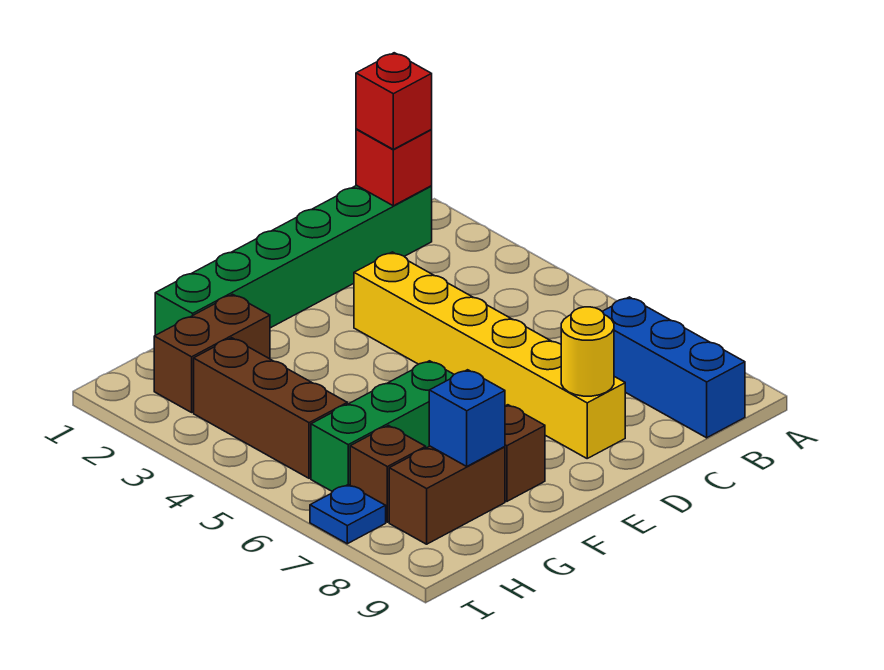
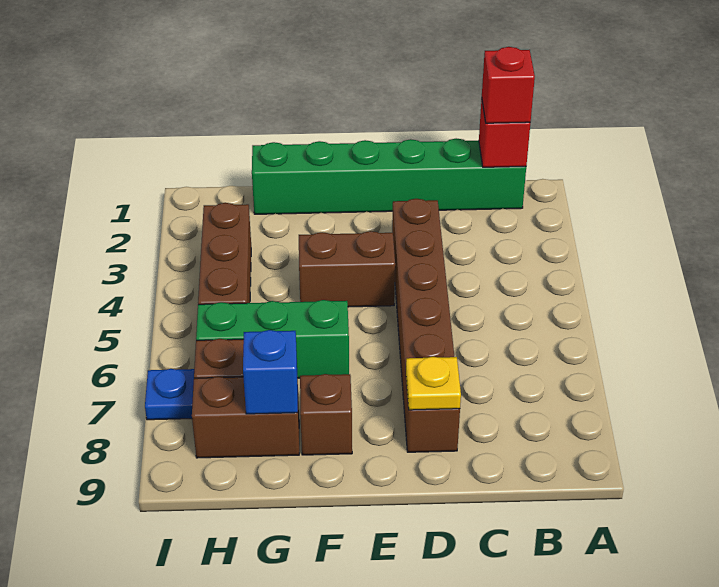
blue 1x3 brick [602,297,745,438] -> none
yellow 1x6 brick [354,252,625,458] -> brown 1x6 brick [392,199,460,452]
yellow 1x1 round brick [561,307,614,396] -> yellow 1x1 plate [406,357,461,410]
brown 1x2 brick [154,294,270,412] -> brown 1x2 brick moved to [299,231,395,307]

